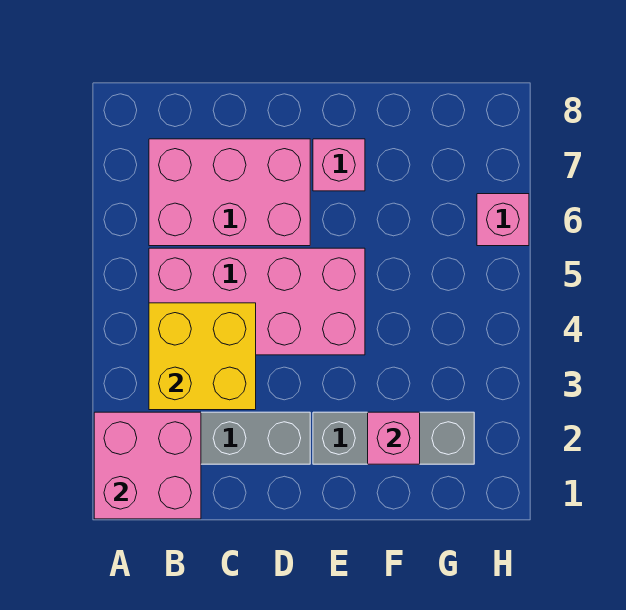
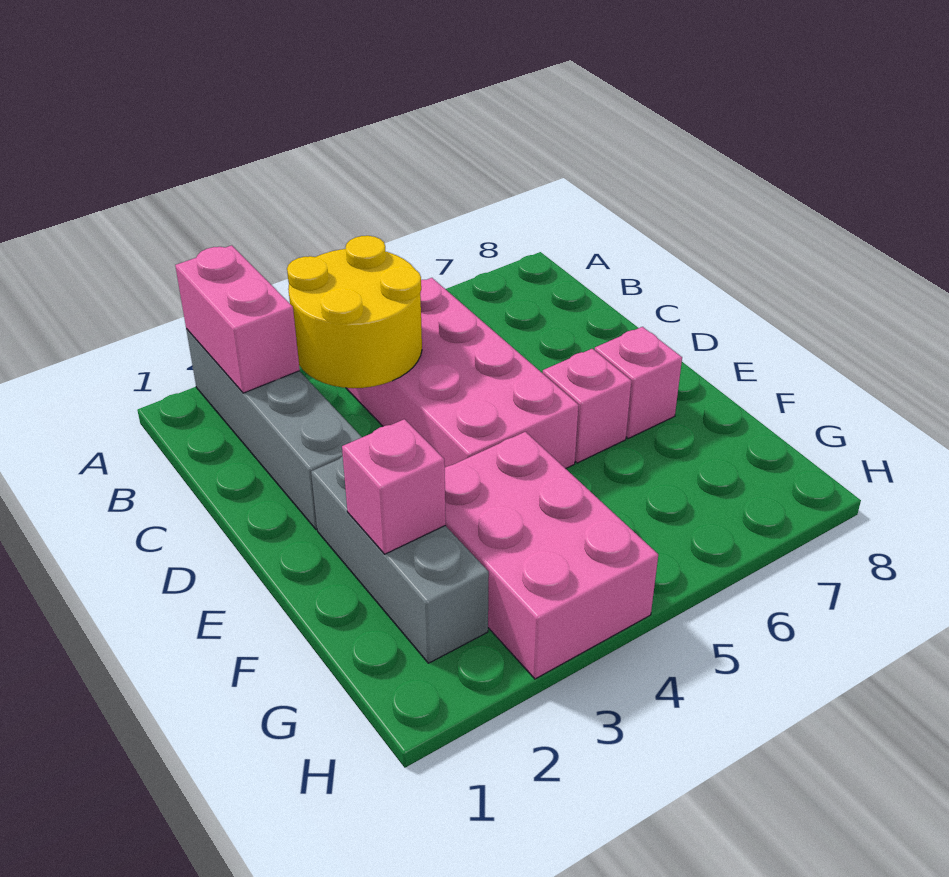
pink 2x2 brick [94,412,201,519] -> pink 1x2 brick [175,245,300,393]
yellow 2x2 brick [149,303,256,410] -> yellow 2x2 round brick [287,236,422,388]
pink 2x3 brick [149,139,310,246] -> pink 2x3 brick moved to [445,432,658,679]
pink 1x1 brick [477,194,529,246] -> pink 1x1 brick moved to [543,349,631,463]

